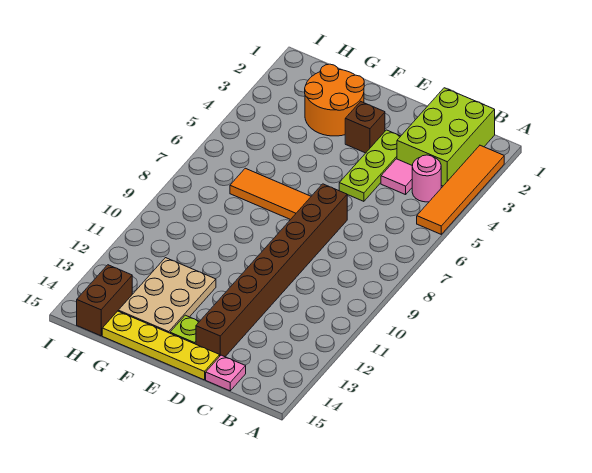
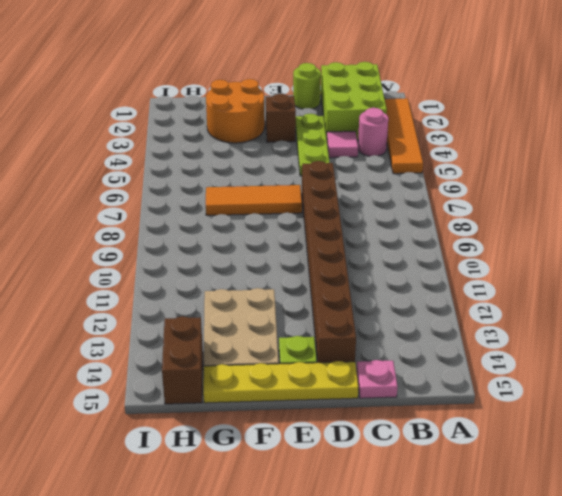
none -> lime 1x1 round brick [293,63,321,109]

